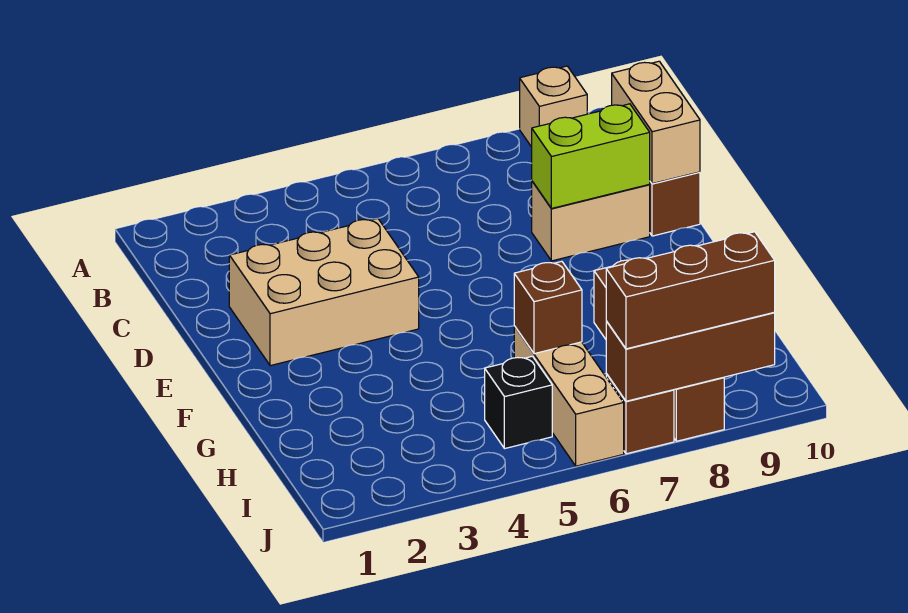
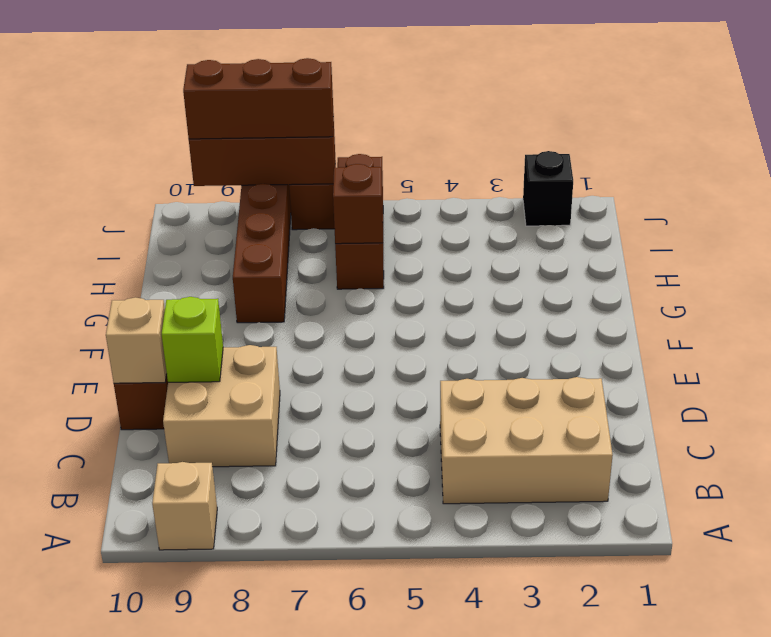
tan 1x2 brick [612,61,700,184] -> tan 1x1 brick [106,297,167,383]
tan 2x3 brick [229,218,419,366] -> tan 2x3 brick moved to [440,377,613,504]
tan 1x2 brick [532,181,650,261] -> tan 2x2 brick [163,345,280,467]
lime 1x2 brick [532,104,650,208] -> lime 1x1 brick [162,297,223,382]
tan 1x3 brick [514,326,624,466] -> brown 1x3 brick [335,154,384,289]
black 1x1 brick [485,356,552,449] -> black 1x1 brick moved to [523,151,573,226]

